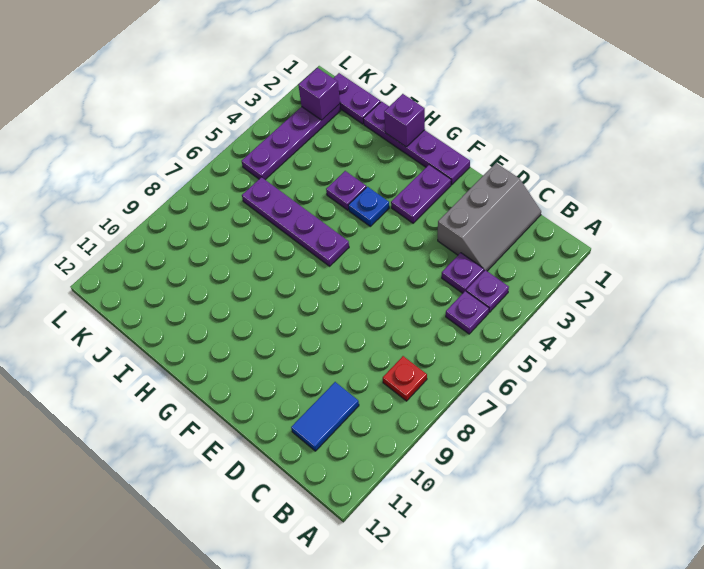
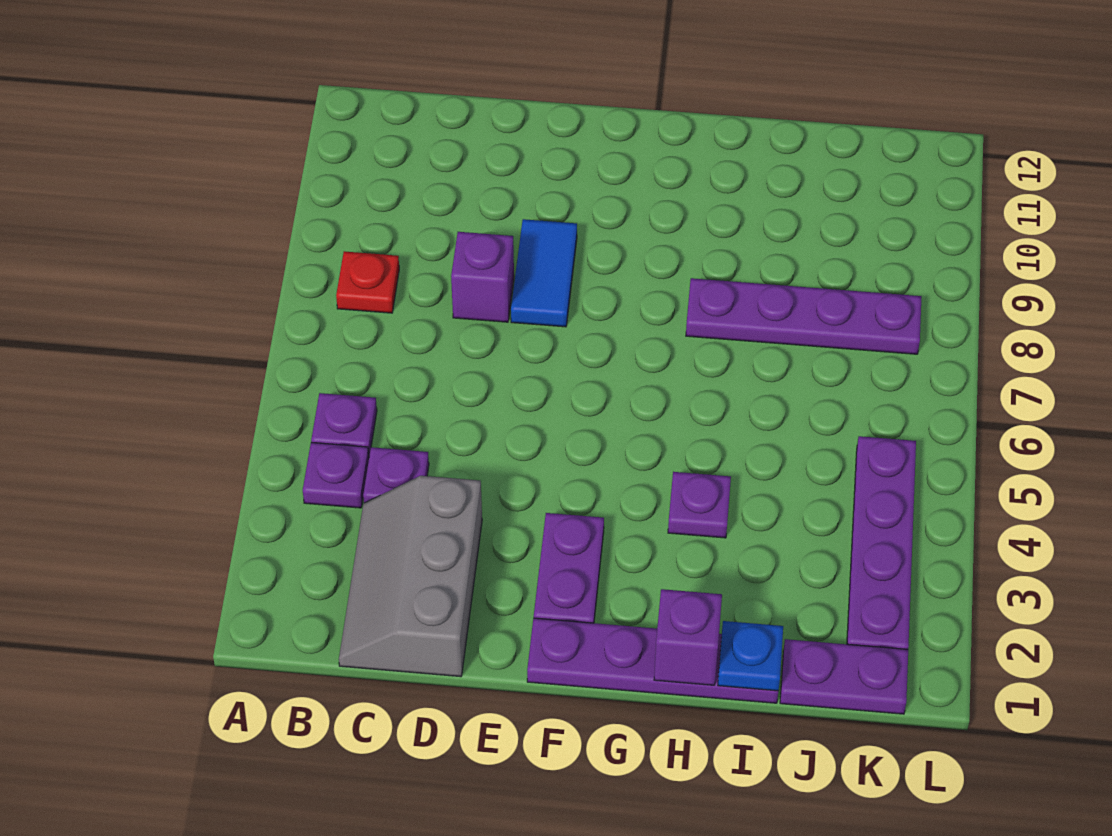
blue 1x2 tile [291,382,359,451] -> blue 1x2 tile moved to [511,219,577,327]
blue 1x1 plate [348,187,389,226] -> blue 1x1 plate moved to [718,621,783,691]
purple 1x4 plate [242,177,349,266] -> purple 1x4 plate moved to [686,278,922,354]
purple 1x1 brick [298,68,340,120] -> purple 1x1 brick moved to [451,232,514,322]

